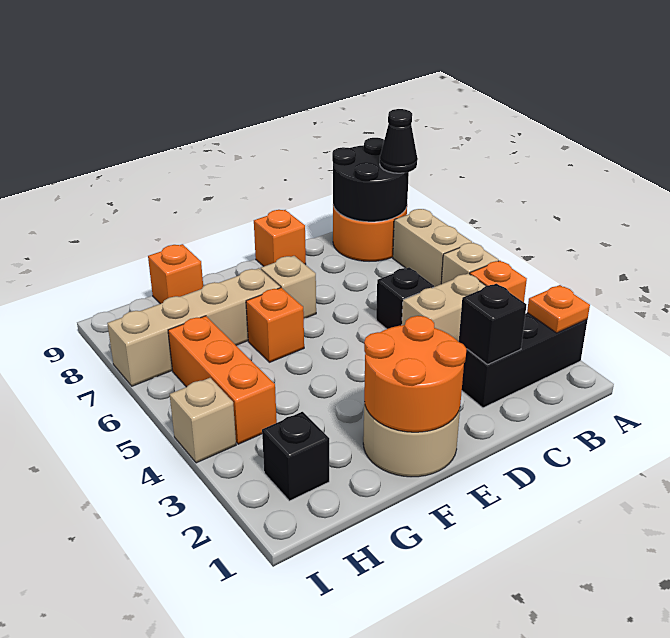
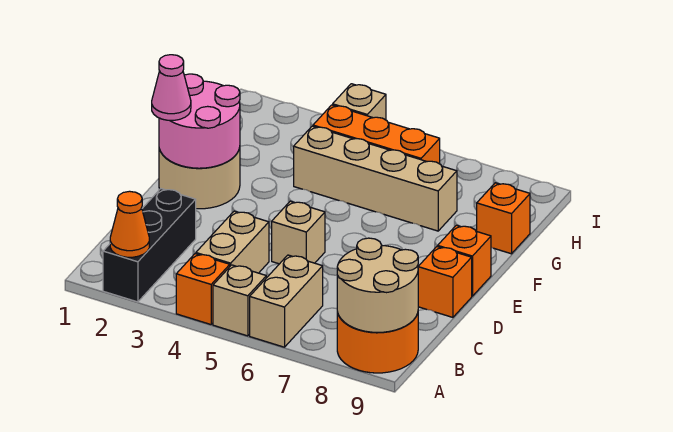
orange 1x1 plate [527,285,590,333] -> orange 1x1 cone [110,191,149,257]
tan 1x2 brick [393,209,472,287] -> tan 1x2 brick turned to [250,255,323,347]
black 2x2 round brick [332,138,409,222] -> tan 2x2 round brick [337,238,418,332]
black 1x1 cone [380,109,417,173] -> none
black 1x1 brick [459,284,526,365] -> none
black 1x1 brick [376,267,434,329] -> none
orange 2x2 round brick [364,316,466,432] -> pink 2x2 round brick [159,74,240,168]
none -> pink 1x1 cone [152,55,191,120]
tan 1x1 brick [261,256,316,318] -> tan 1x1 brick moved to [272,201,325,264]
orange 1x1 brick [246,288,304,362] -> orange 1x1 brick moved to [438,225,491,296]
tan 1x4 brick [107,268,280,386] -> tan 1x4 brick turned to [294,126,457,231]
black 1x1 brick [262,412,329,501] -> none

